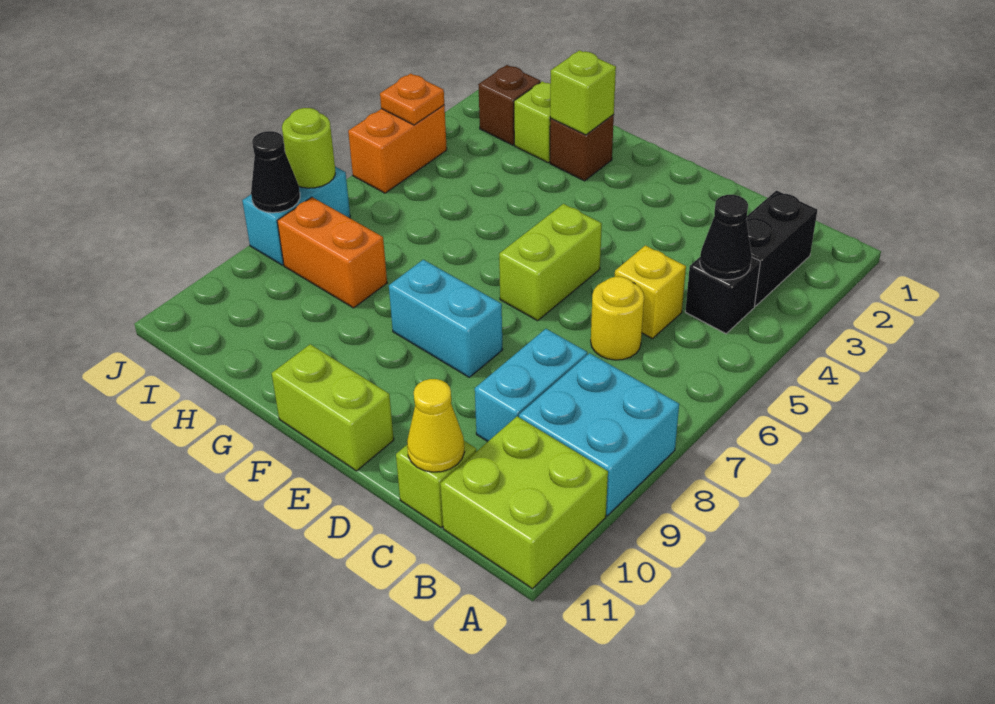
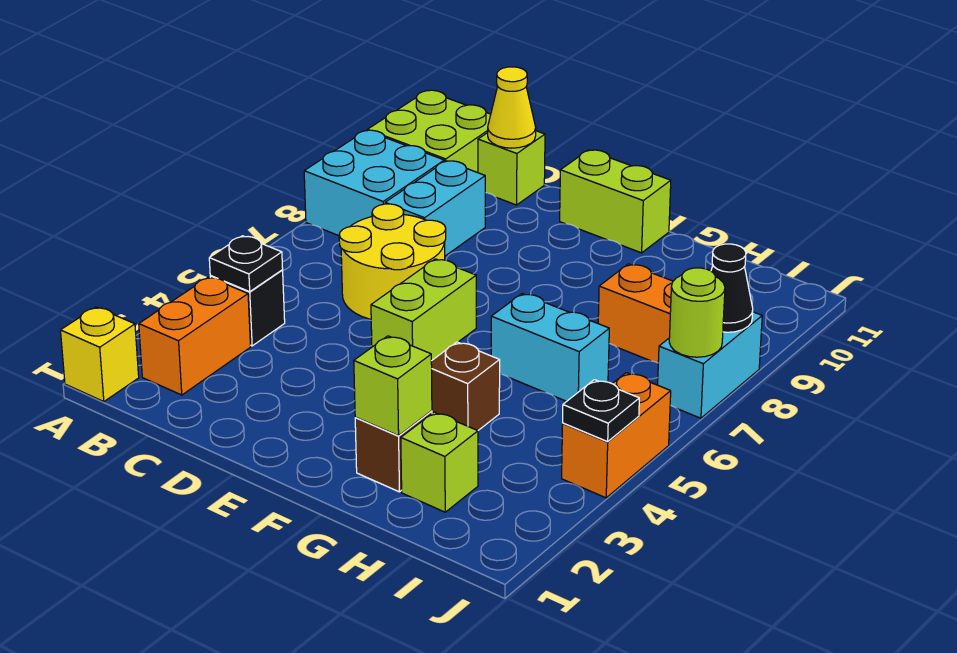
black 1x2 brick [746,190,817,306] -> orange 1x2 brick [139,277,251,395]
black 1x1 cone [700,195,752,280] -> black 1x1 plate [209,236,283,292]
yellow 1x1 brick [615,245,686,339] -> yellow 1x1 brick moved to [60,307,139,402]
yellow 1x1 round brick [591,277,644,360] -> yellow 2x2 round brick [339,204,446,319]
cyan 1x2 brick [389,260,503,377] -> cyan 1x2 brick moved to [491,294,609,401]
brown 1x1 brick [478,65,540,145] -> brown 1x1 brick moved to [431,342,500,431]
orange 1x1 plate [380,73,444,125] -> black 1x1 plate [563,380,639,442]

